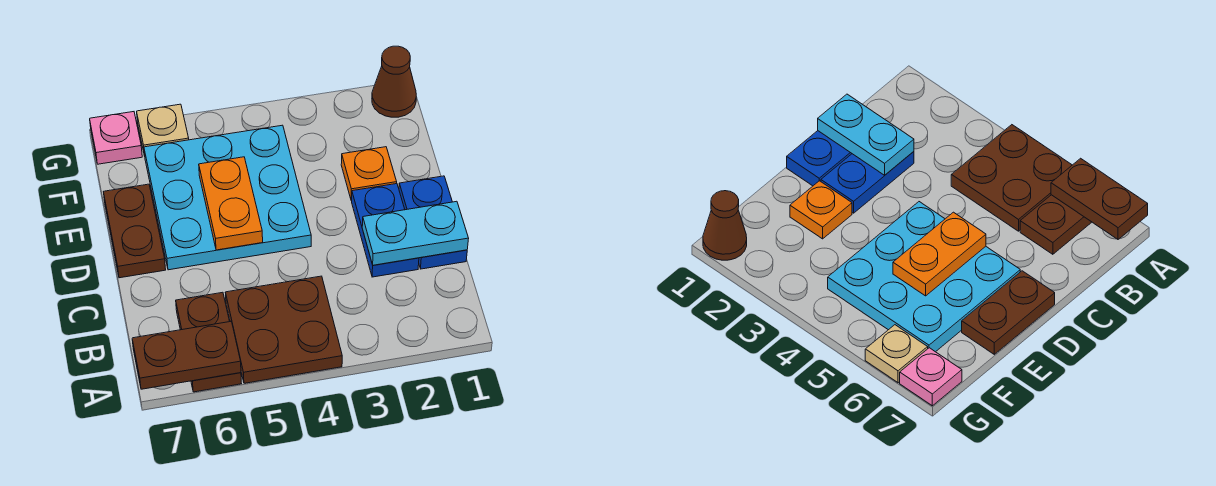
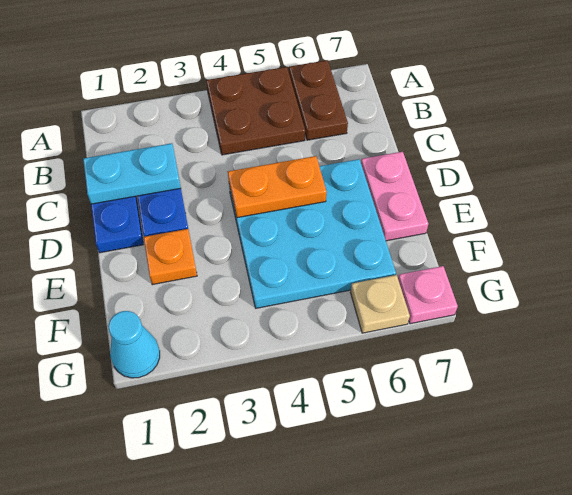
brown 1x2 plate [132,322,241,389] -> none
orange 1x2 plate [199,157,263,250] -> orange 1x2 plate turned to [228,156,327,218]
brown 1x2 plate [104,184,166,278] -> pink 1x2 plate [361,152,428,241]
brown 1x1 cone [372,46,416,117] -> cyan 1x1 cone [108,311,160,378]

